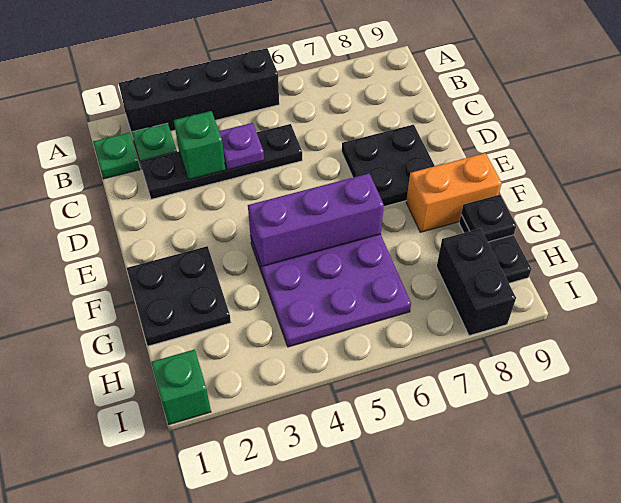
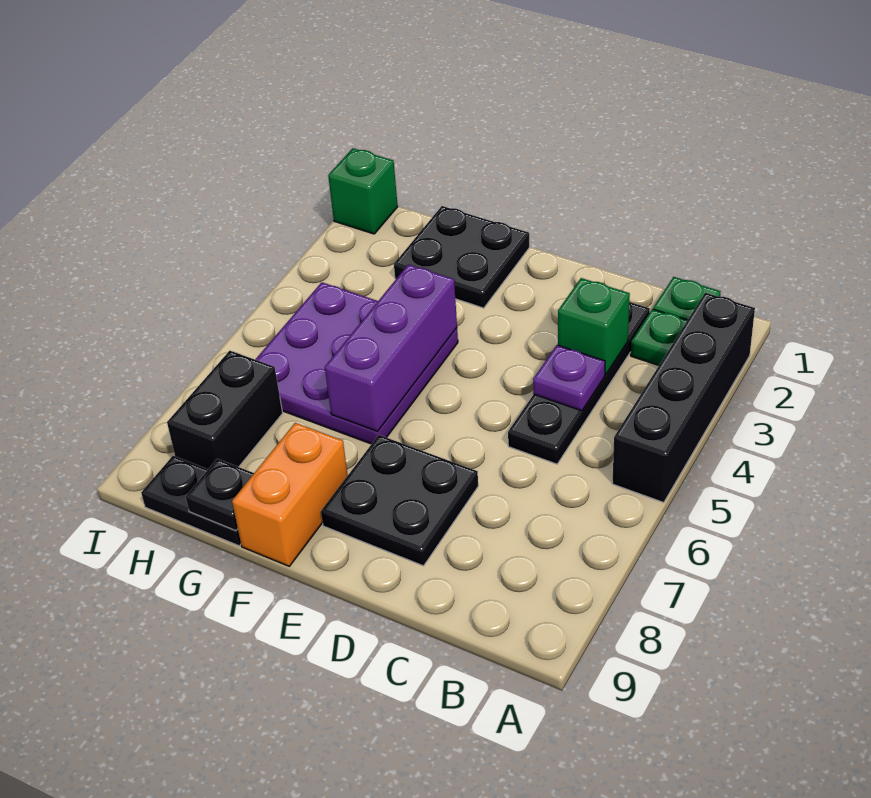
black 1x2 brick [437,228,516,336] -> black 1x2 brick turned to [167,351,282,469]

